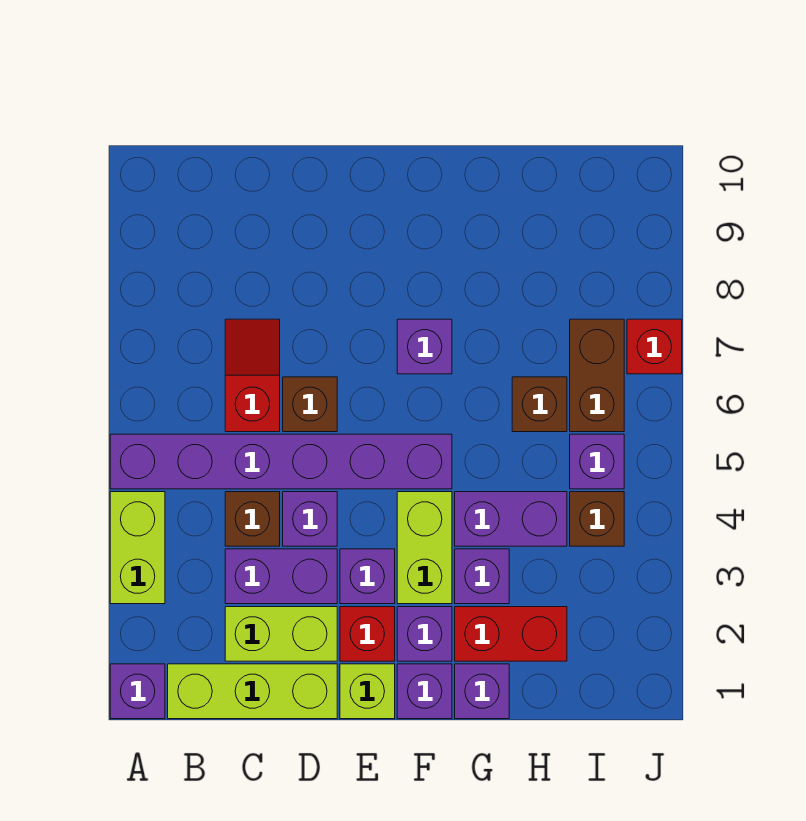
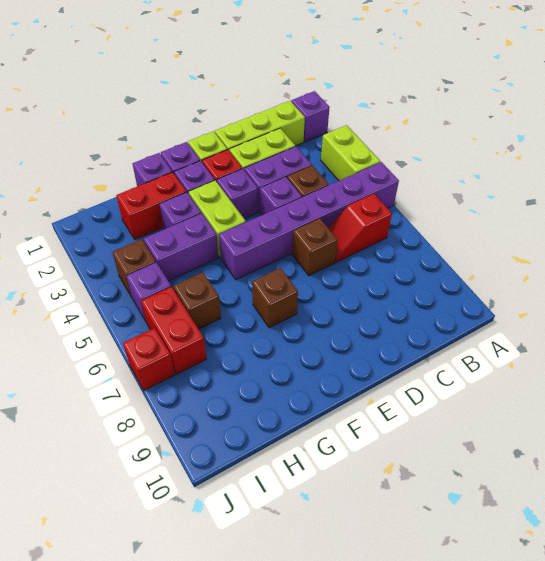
red 1x2 slope [225,319,280,432] -> red 1x2 slope turned to [329,194,392,262]
purple 1x1 brick [397,319,452,374] -> brown 1x1 brick [252,268,298,328]
brown 1x2 brick [570,319,624,432] -> red 1x2 brick [141,287,207,374]

